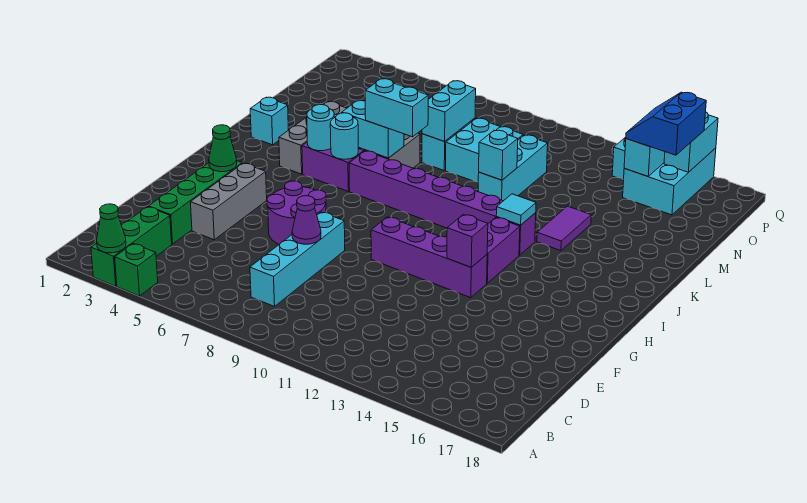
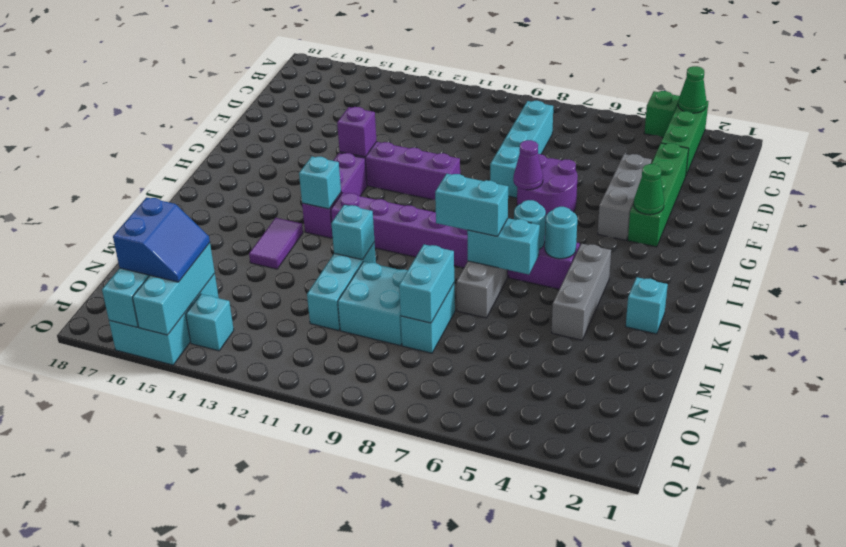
purple 1x1 cone [292,196,321,244] -> purple 1x1 cone moved to [513,140,543,190]
cyan 1x1 tile [496,194,536,225] -> cyan 1x1 brick [299,156,341,209]

